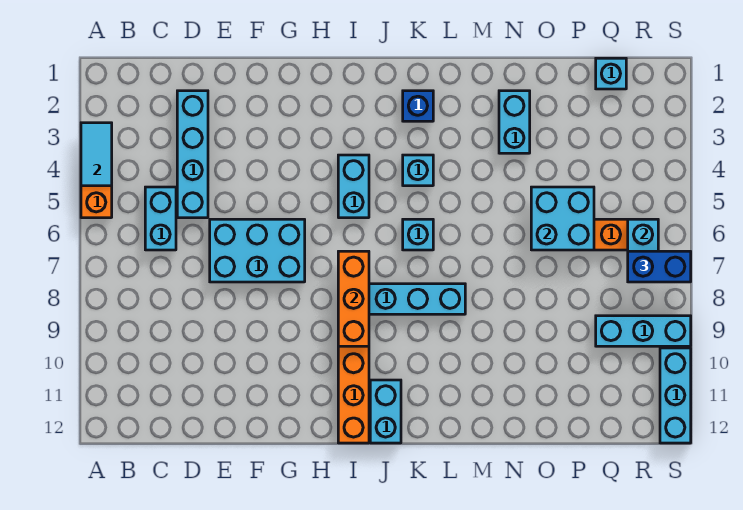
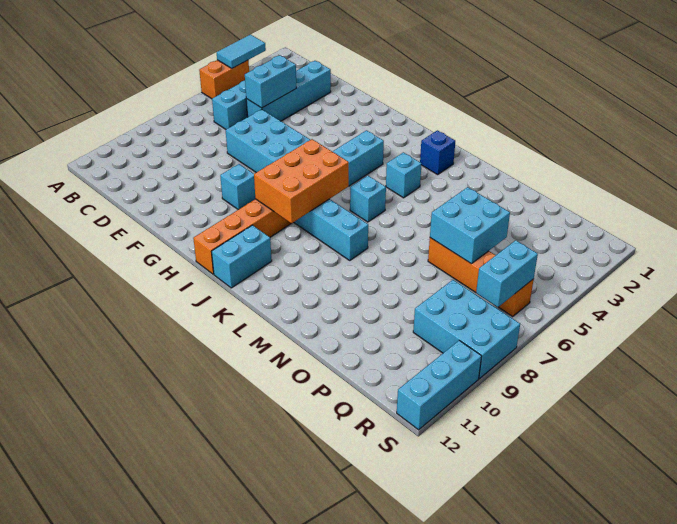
orange 1x3 brick [338,251,369,346] -> orange 2x3 brick [254,139,349,223]
cyan 1x2 brick [499,91,530,153] -> cyan 1x2 brick moved to [245,55,296,108]
cyan 1x1 brick [596,58,626,89] -> cyan 1x1 brick moved to [220,164,255,210]
cyan 1x3 brick [596,316,691,346] -> cyan 2x3 brick [413,280,520,379]
blue 1x2 brick [628,251,691,282] -> none

